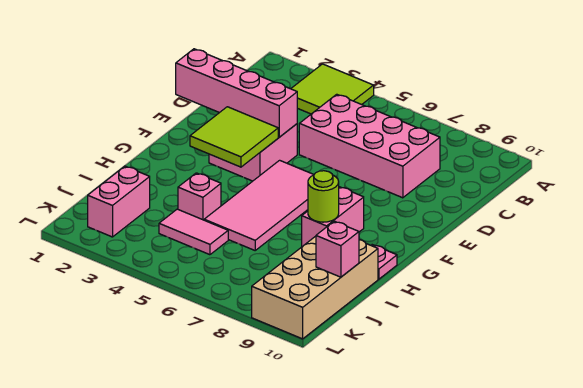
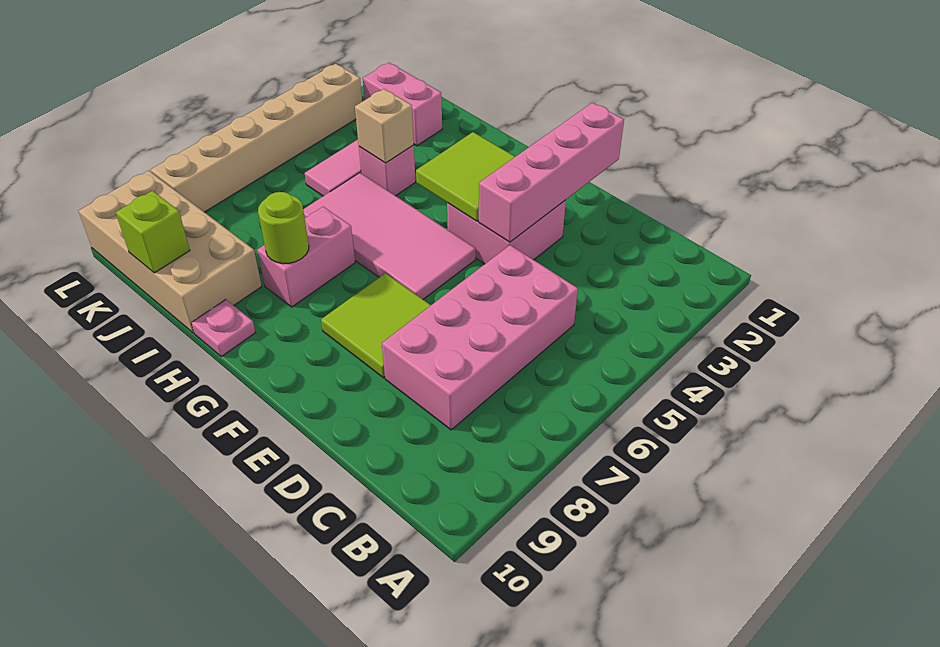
lime 2x2 tile [291,64,374,114] -> lime 2x2 tile moved to [321,273,431,378]
pink 1x2 brick [302,187,364,246] -> pink 1x2 brick turned to [257,207,355,307]
none -> tan 1x1 brick [355,89,414,163]
pink 1x1 brick [316,221,359,277] -> lime 1x1 brick [116,191,190,273]
none -> tan 1x6 brick [150,64,362,212]

